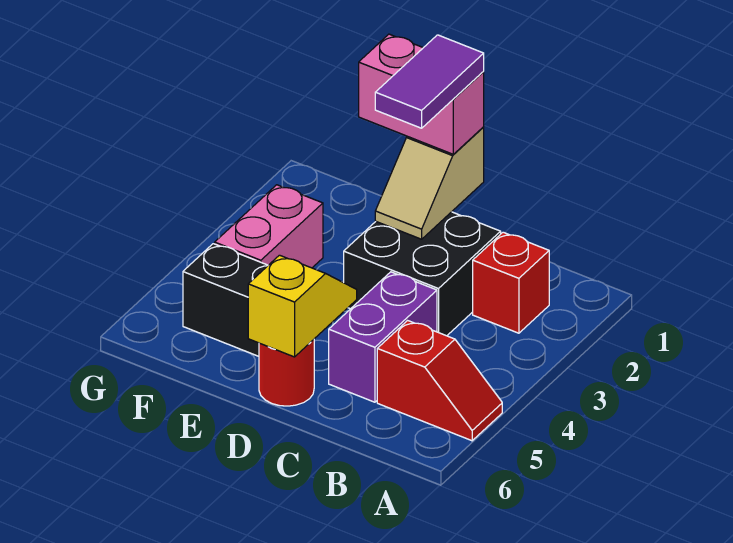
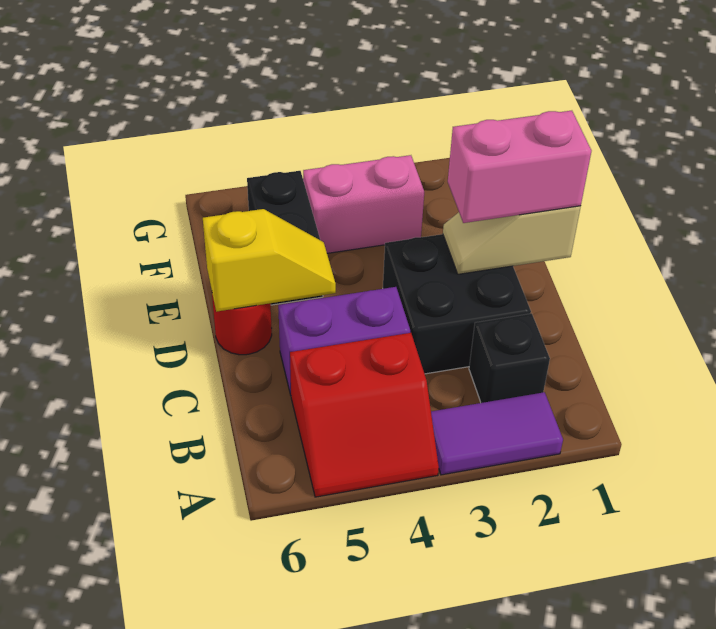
red 1x2 slope [377,321,502,441] -> red 2x2 slope [290,333,439,497]
red 1x1 brick [473,232,549,333] -> black 1x1 brick [469,313,550,403]
pink 1x2 brick [359,34,484,154] -> pink 1x2 brick turned to [448,111,591,223]
purple 1x2 tile [375,35,484,128] -> purple 1x2 tile moved to [431,392,563,475]

